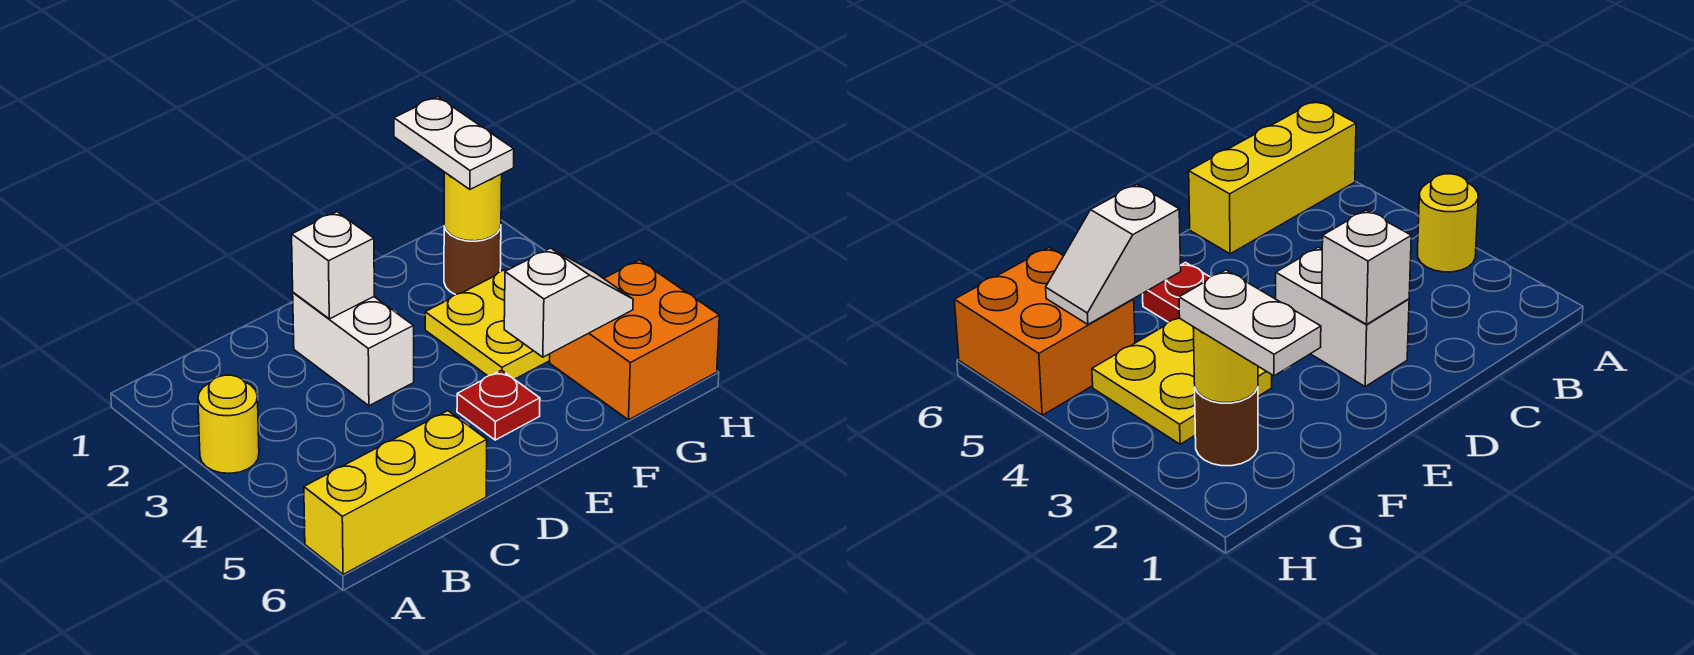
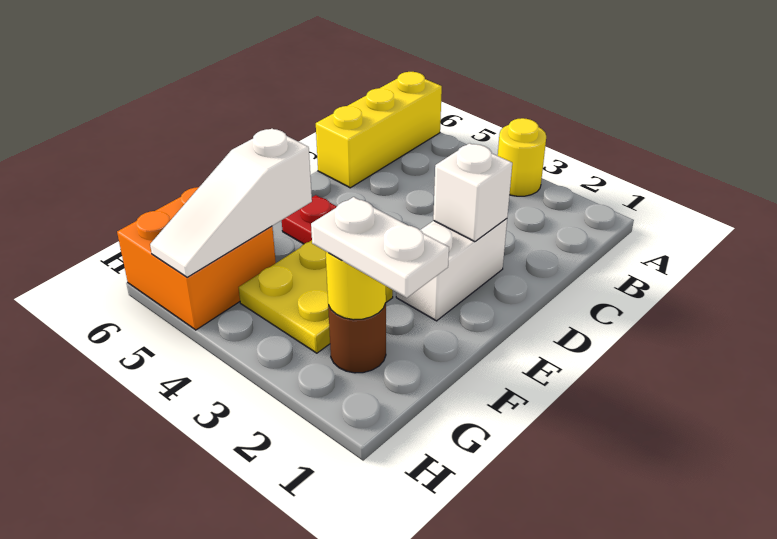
white 1x2 brick [293,293,414,406] -> white 1x2 brick turned to [396,219,507,321]
white 1x2 slope [504,248,633,357] -> white 1x3 slope [150,129,312,277]

